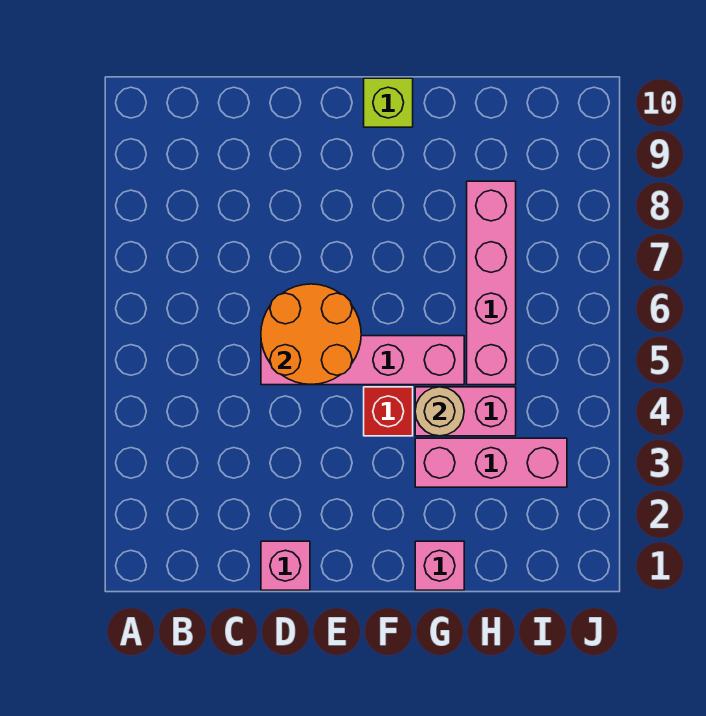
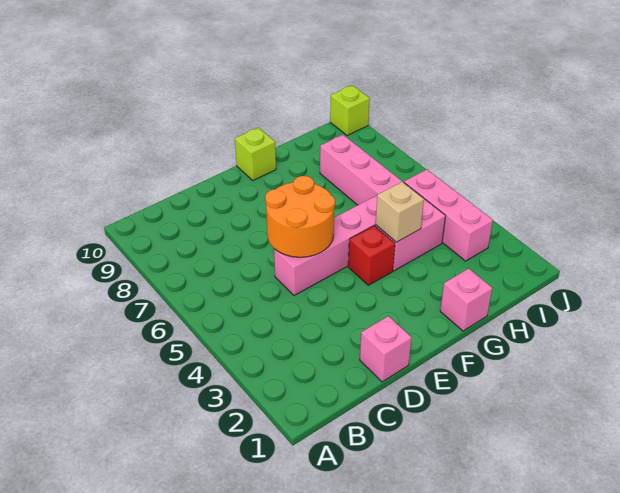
pink 1x3 brick [415,438,567,487] -> pink 1x3 brick turned to [404,169,493,261]
tan 1x1 round brick [415,387,464,436] -> tan 1x1 brick [376,182,424,242]
none -> lime 1x1 brick [330,85,370,136]

